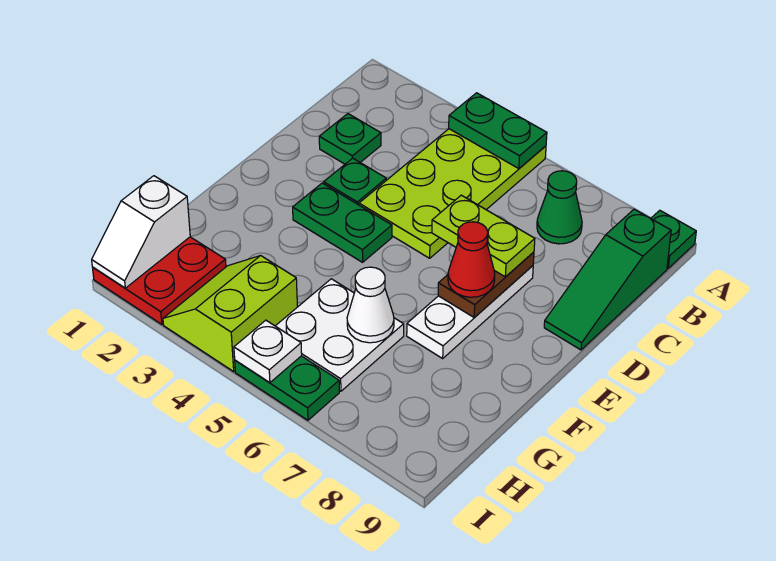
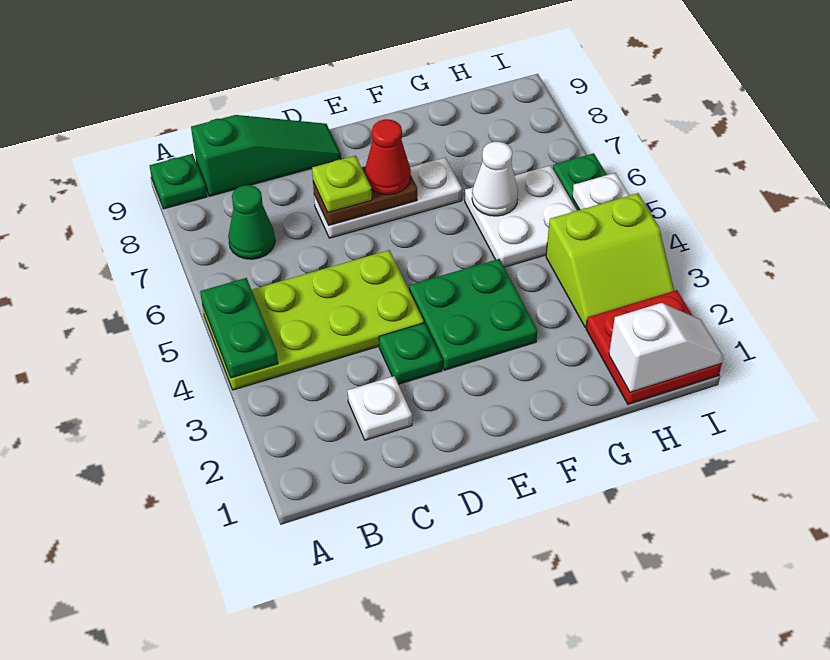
green 1x1 plate [319,114,381,164] -> white 1x1 plate [348,376,412,440]
lime 1x2 plate [432,195,535,277] -> lime 1x1 plate [312,156,372,212]
green 1x2 plate [293,183,392,262] -> green 2x2 plate [409,259,538,370]

